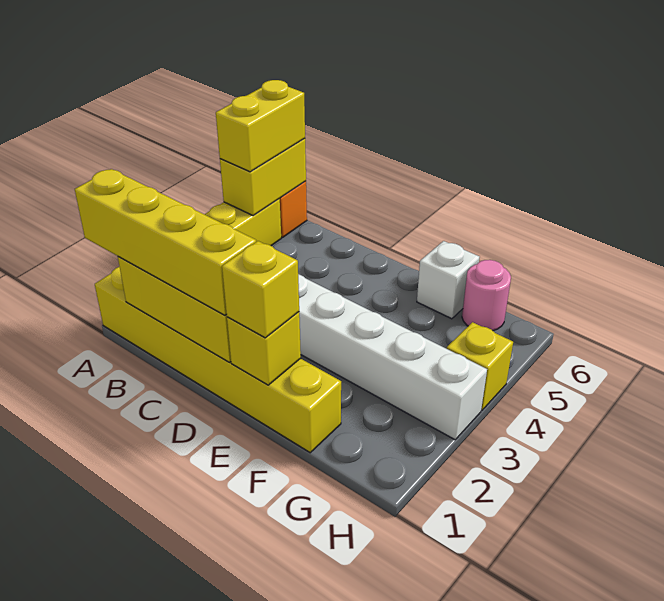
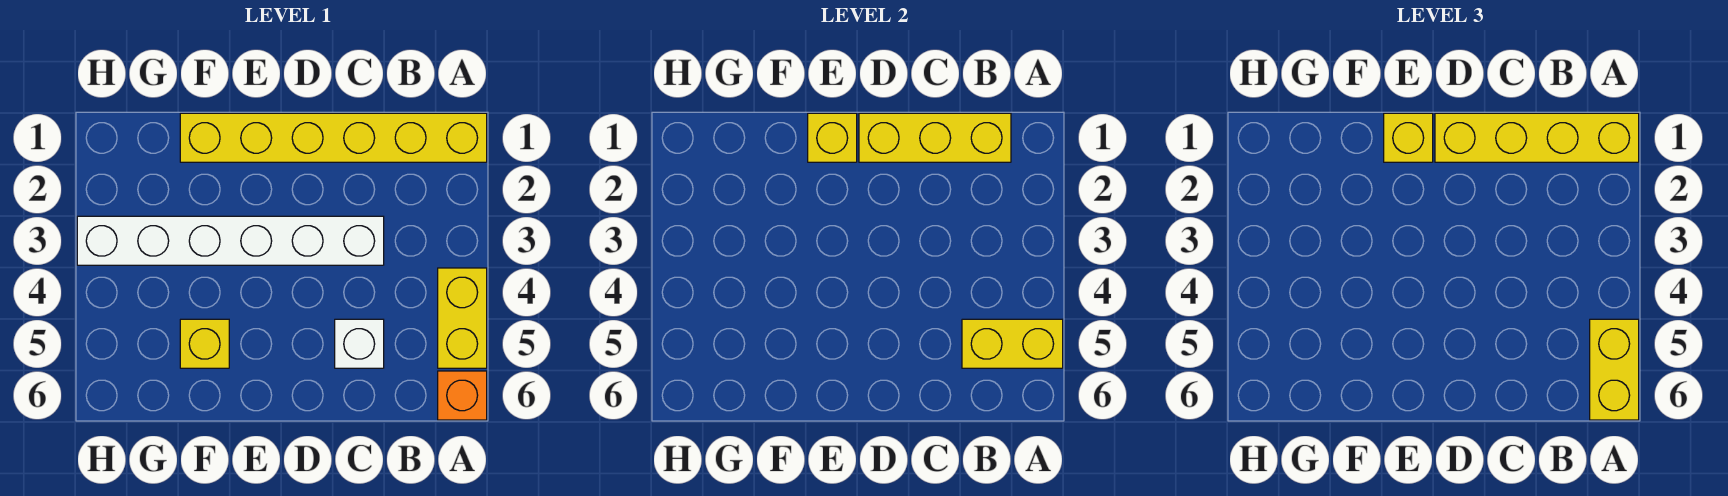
yellow 1x2 brick [220,139,306,216] -> yellow 1x2 brick turned to [962,319,1063,368]
white 1x1 brick [417,241,479,319] -> white 1x1 brick moved to [335,319,384,368]
pink 1x1 round brick [462,260,511,331] -> none
yellow 1x1 brick [447,322,513,410] -> yellow 1x1 brick moved to [180,319,229,368]

